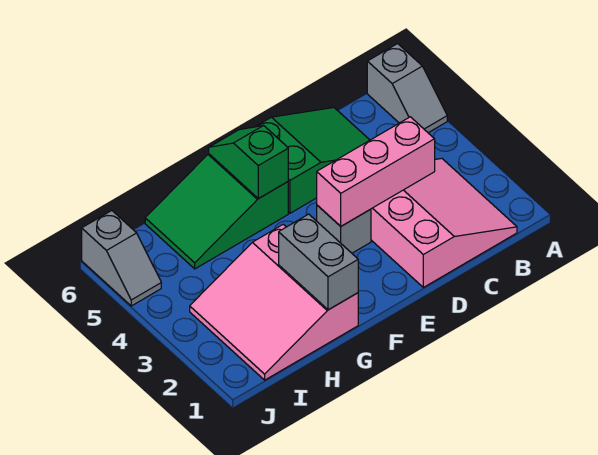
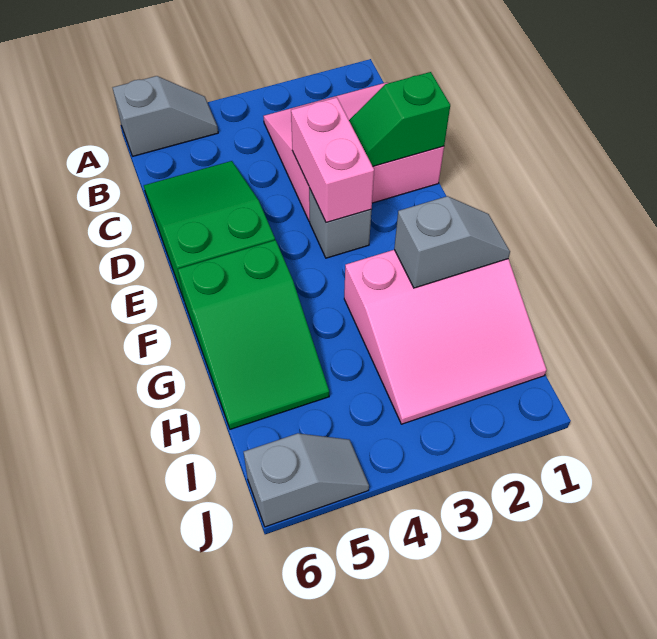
pink 1x3 brick [317,117,435,226] -> pink 1x2 brick [291,97,374,222]
green 1x2 slope [209,126,288,199] -> green 1x2 slope moved to [349,72,450,166]
grey 1x2 brick [279,214,358,310] -> grey 1x2 slope [394,196,510,288]

